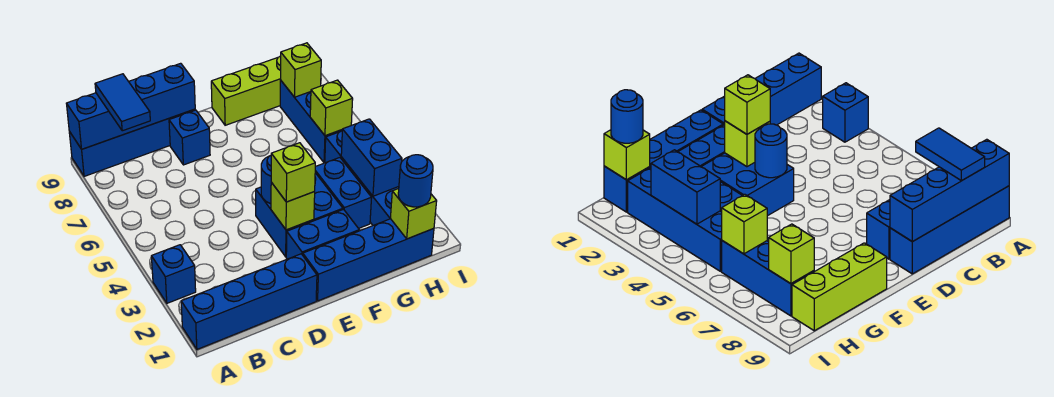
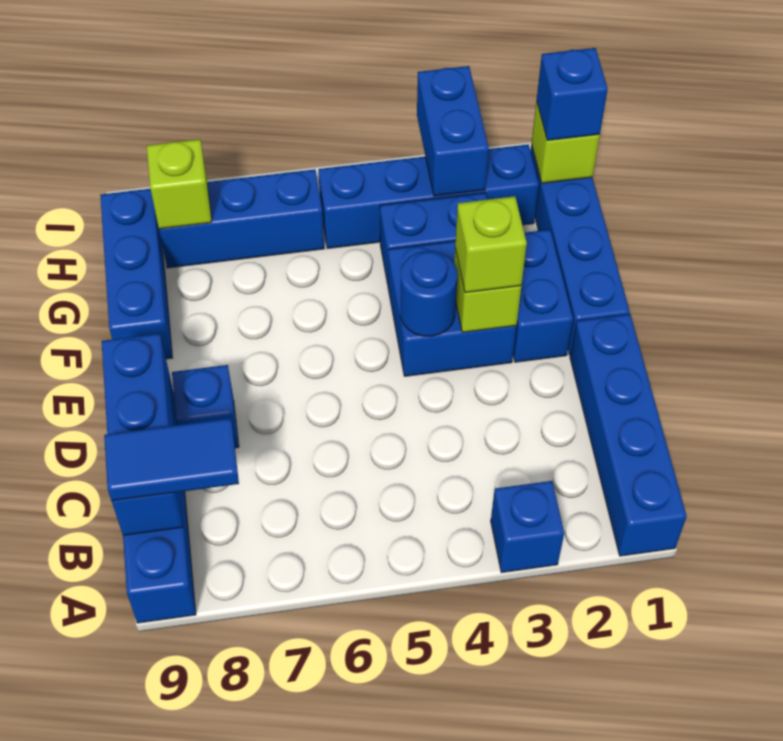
blue 1x4 brick [66,63,195,149] -> blue 1x3 brick [102,334,183,535]
lime 1x3 brick [211,56,281,125] -> blue 1x3 brick [100,189,173,359]
blue 1x1 round brick [398,155,433,207] -> blue 1x1 brick [537,48,608,140]
blue 1x2 brick [341,119,402,196] -> blue 1x2 brick turned to [417,66,489,196]
lime 1x1 brick [310,80,353,136] -> none

